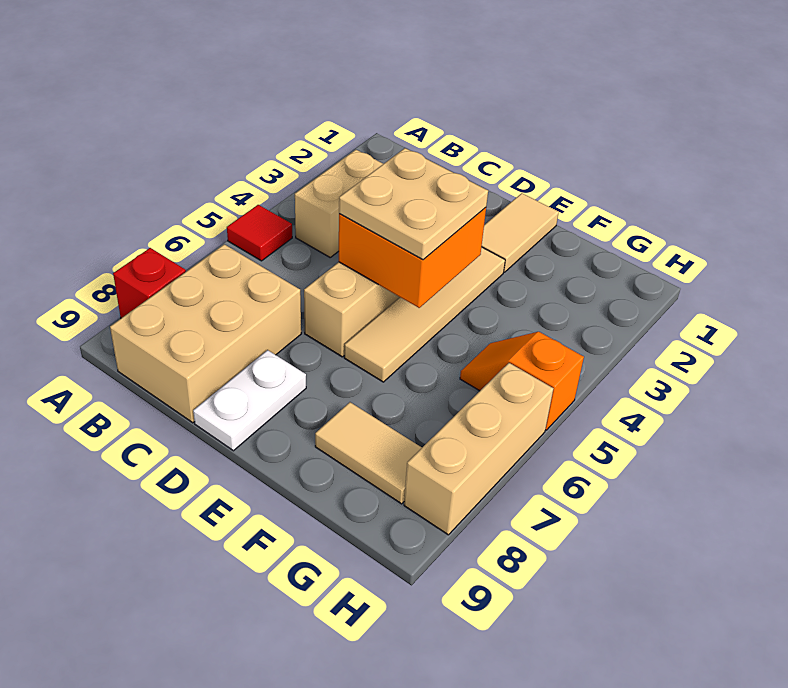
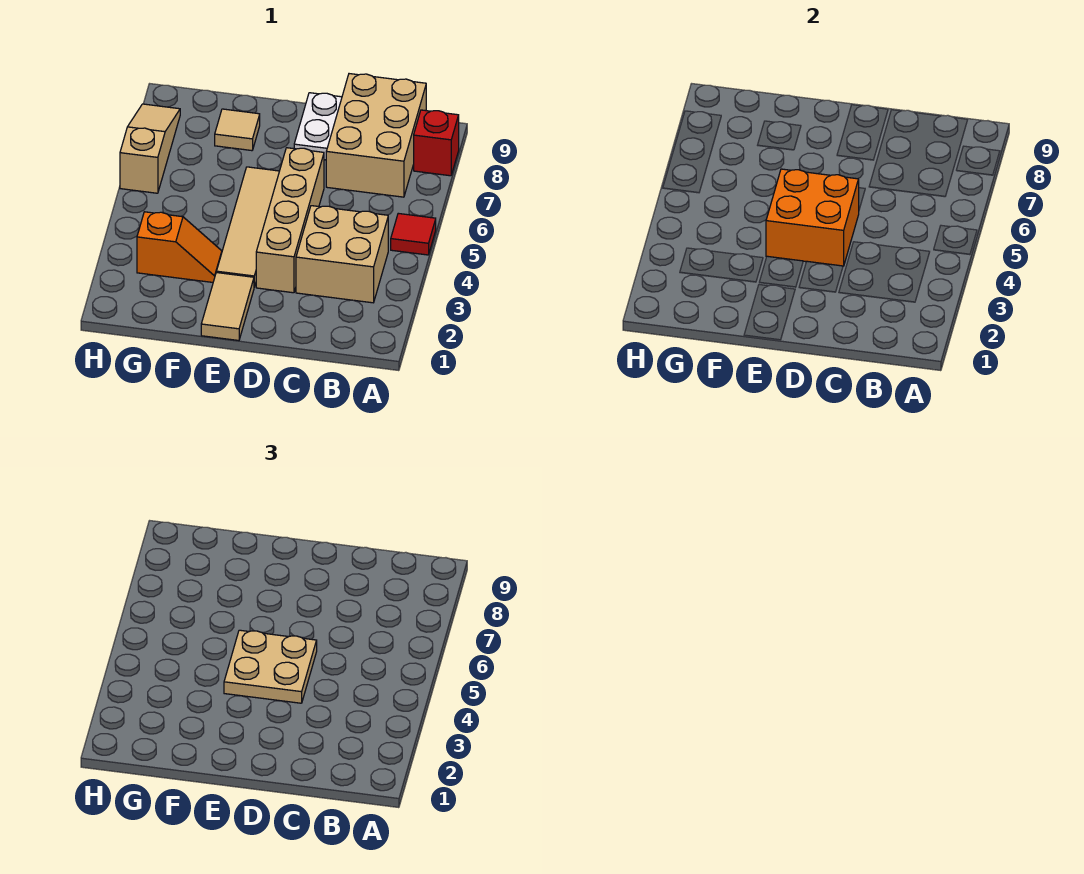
tan 1x2 brick [295,150,383,257] -> tan 2x2 brick [296,206,388,303]
tan 1x2 tile [315,402,422,504] -> tan 1x1 tile [215,109,260,151]
orange 1x2 slope [460,332,584,430] -> orange 1x2 slope moved to [137,212,222,282]
tan 1x3 brick [404,363,554,535] -> tan 1x3 slope [120,104,180,193]

